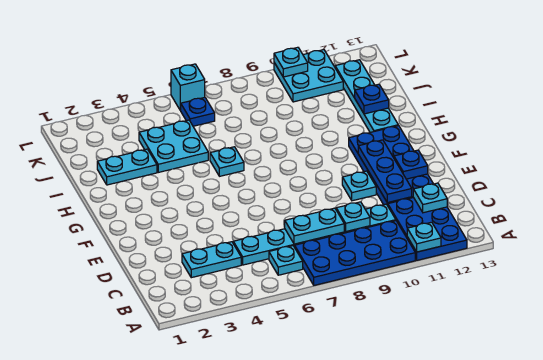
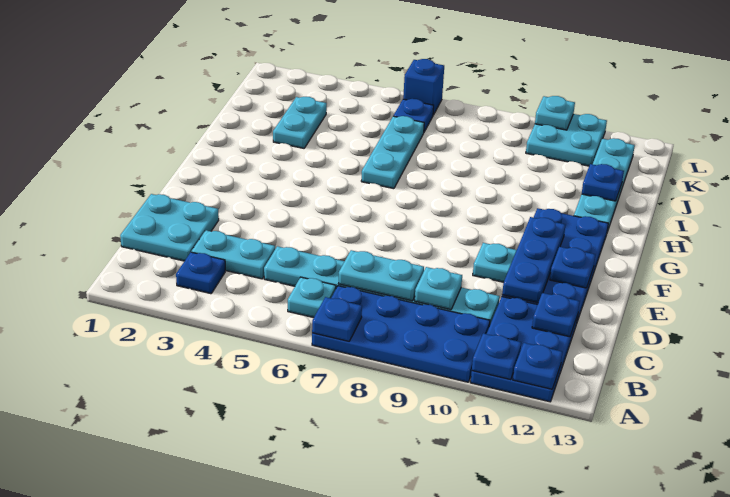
none -> blue 1x1 plate [312,297,362,341]
cyan 1x1 plate [407,222,441,252] -> blue 1x1 plate [472,333,522,380]
none -> blue 1x1 plate [513,343,563,389]
none -> blue 1x1 plate [176,252,225,294]
cyan 1x1 plate [413,183,447,213] -> blue 1x1 plate [532,293,580,337]
cyan 1x1 plate [210,147,244,176] -> cyan 1x3 plate [361,116,424,189]
cyan 1x2 plate [97,149,157,185] -> cyan 1x2 plate turned to [273,97,327,148]
cyan 2x2 plate [139,120,208,172] -> cyan 2x2 plate moved to [120,194,219,261]
cyan 1x1 brick [171,64,205,110] -> blue 1x1 brick [403,59,444,115]

